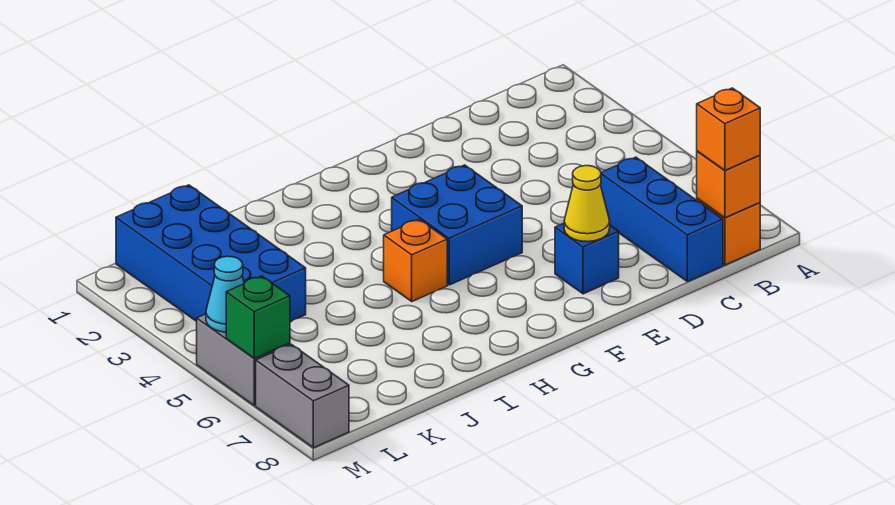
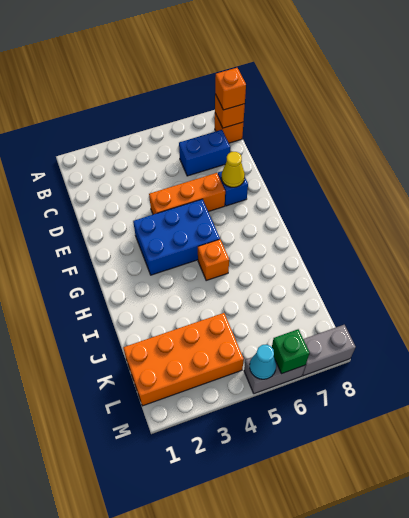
blue 1x3 brick [600,157,723,282] -> blue 1x2 brick [179,130,230,176]
none -> orange 1x3 brick [149,173,225,214]
blue 2x2 brick [392,165,522,285] -> blue 2x3 brick [133,199,220,275]
blue 2x4 brick [116,185,306,322] -> orange 2x4 brick [123,313,244,406]

